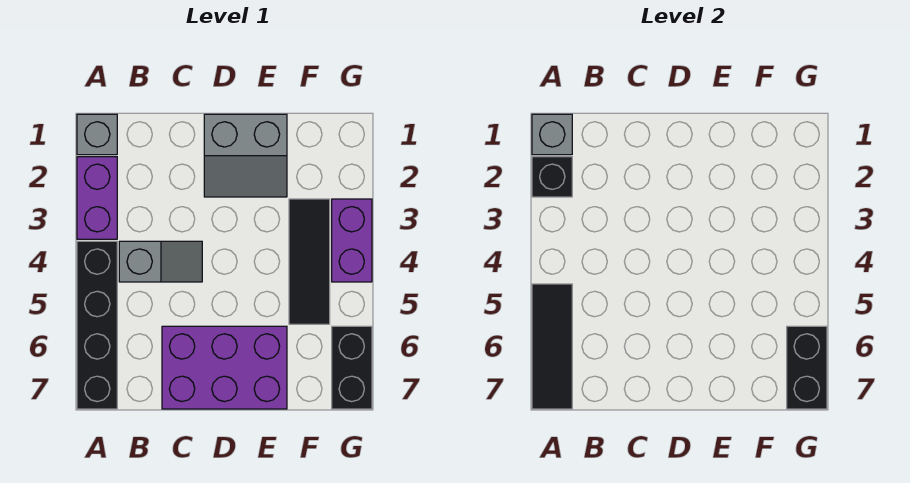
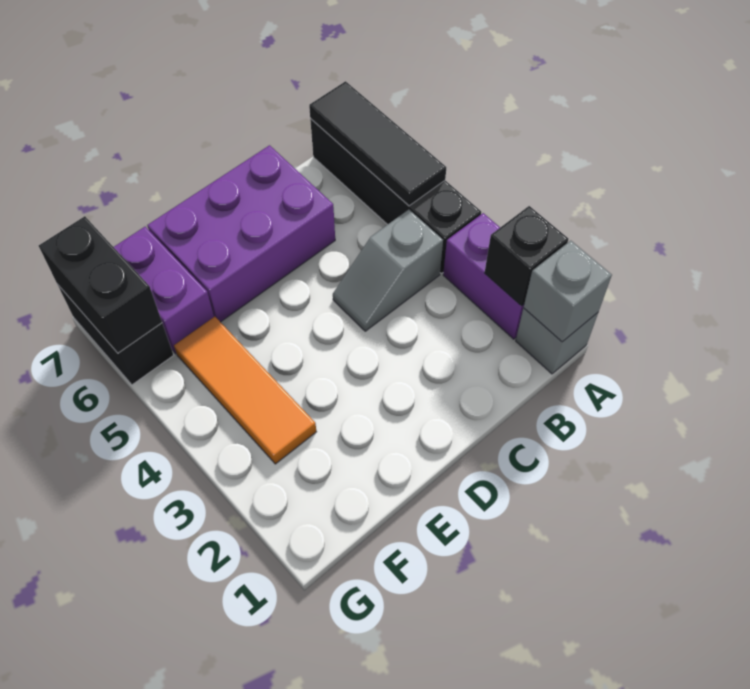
grey 2x2 slope [204,114,287,197] -> none
black 1x3 tile [289,199,330,324] -> orange 1x3 tile [174,317,316,464]
purple 1x2 brick [332,199,372,282] -> purple 1x2 brick moved to [114,227,214,354]

